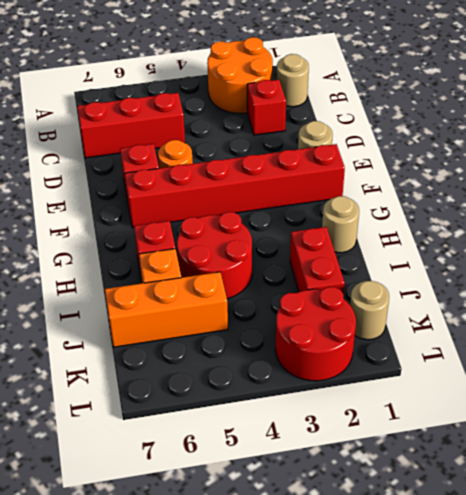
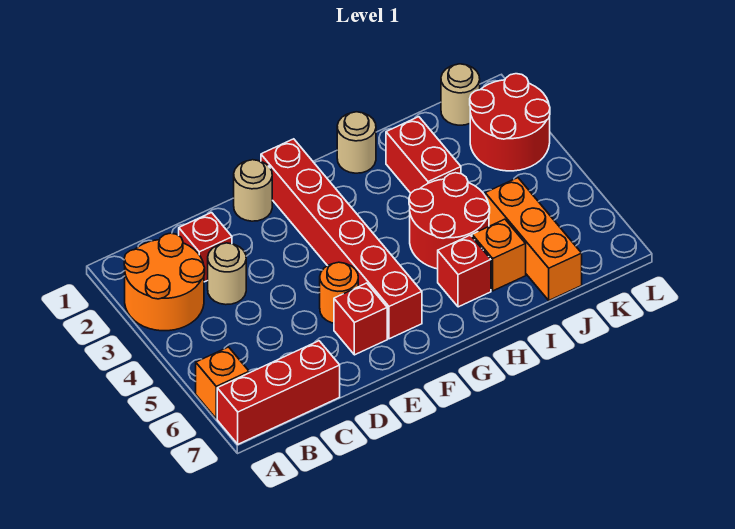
none -> orange 1x1 brick [196,347,249,419]
tan 1x1 round brick [277,54,309,107] -> tan 1x1 round brick moved to [208,243,246,305]
red 1x3 brick [77,93,185,158] -> red 1x3 brick turned to [217,341,340,444]
red 1x2 brick [290,227,345,295] -> red 1x2 brick turned to [386,117,461,193]

